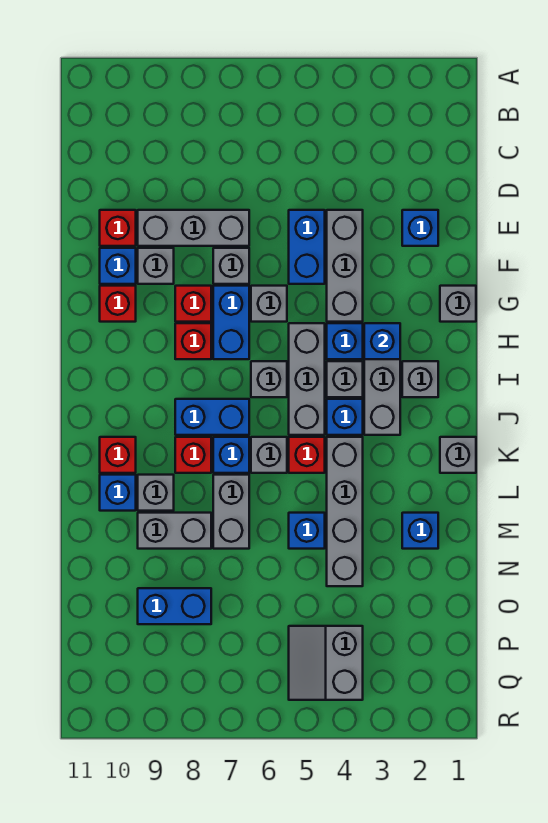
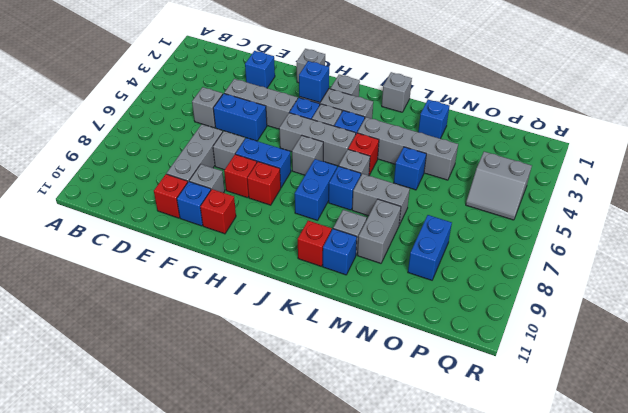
grey 1x1 brick [251,286,287,322] -> grey 1x1 brick moved to [192,87,223,128]
red 1x1 brick [175,437,211,473] -> none

